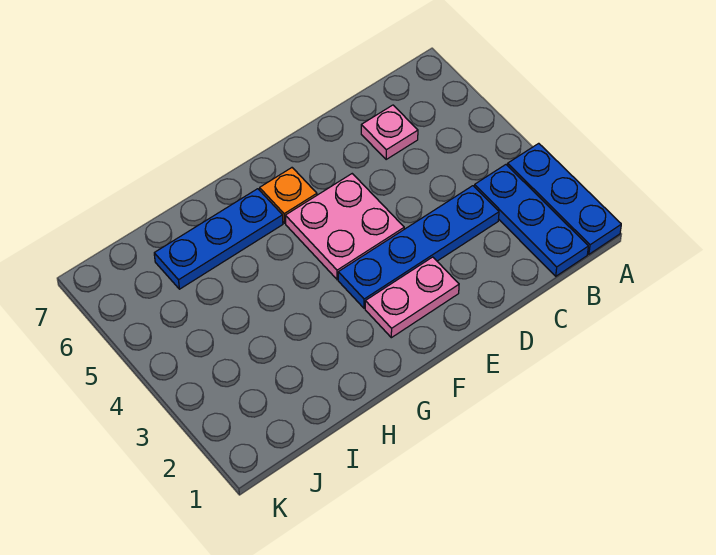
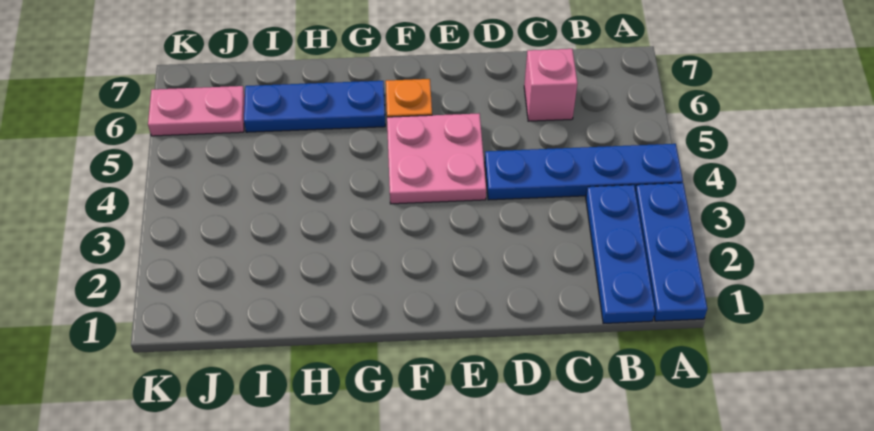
blue 1x4 plate [338,186,499,308] -> blue 1x4 plate moved to [485,144,683,200]
pink 1x1 plate [361,105,418,160] -> pink 1x1 brick [524,49,577,121]
pink 1x2 plate [365,257,459,338] -> pink 1x2 plate moved to [148,86,245,136]

